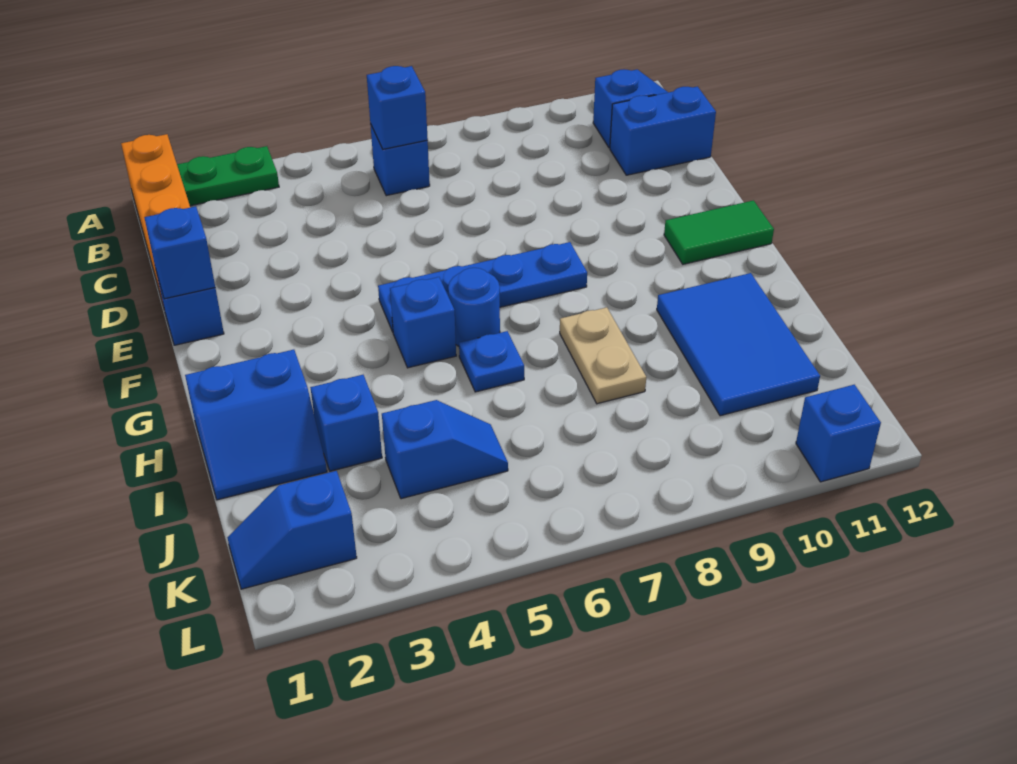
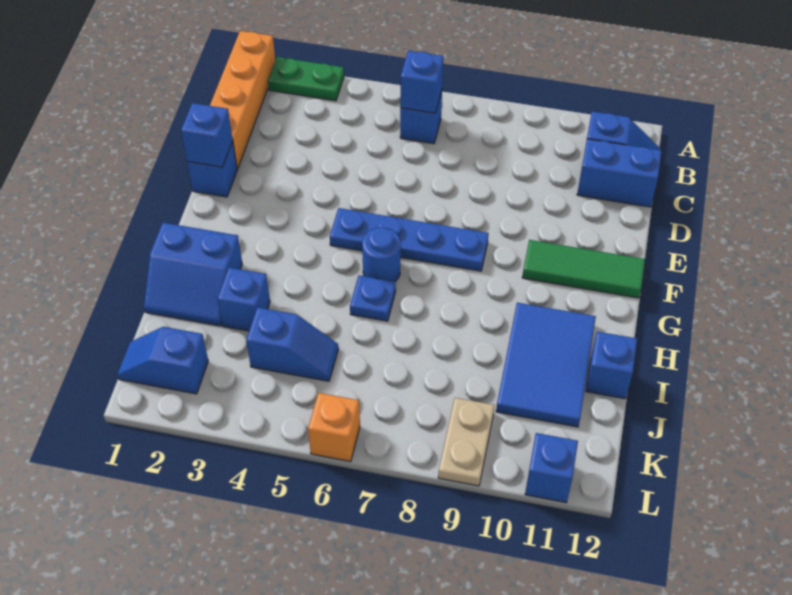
green 1x2 tile [664,200,774,264] -> green 1x3 tile [522,240,645,298]
blue 1x1 brick [390,277,456,368] -> blue 1x1 brick moved to [586,332,637,399]
tan 1x2 plate [560,307,646,404] -> tan 1x2 plate moved to [438,398,495,486]
none -> orange 1x1 brick [308,393,360,462]

